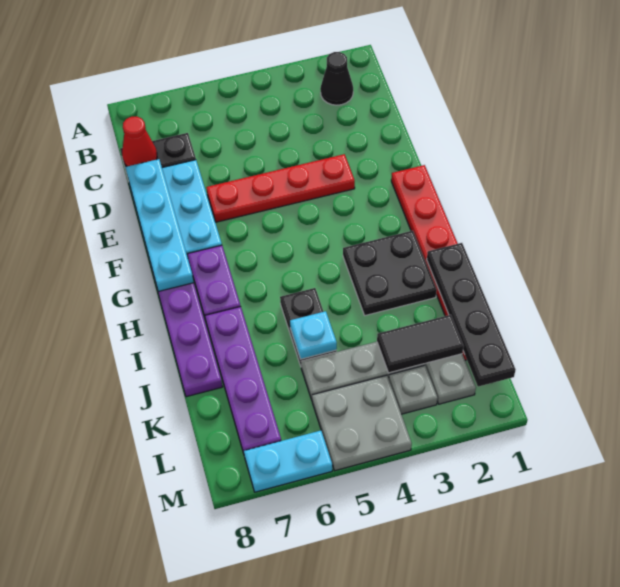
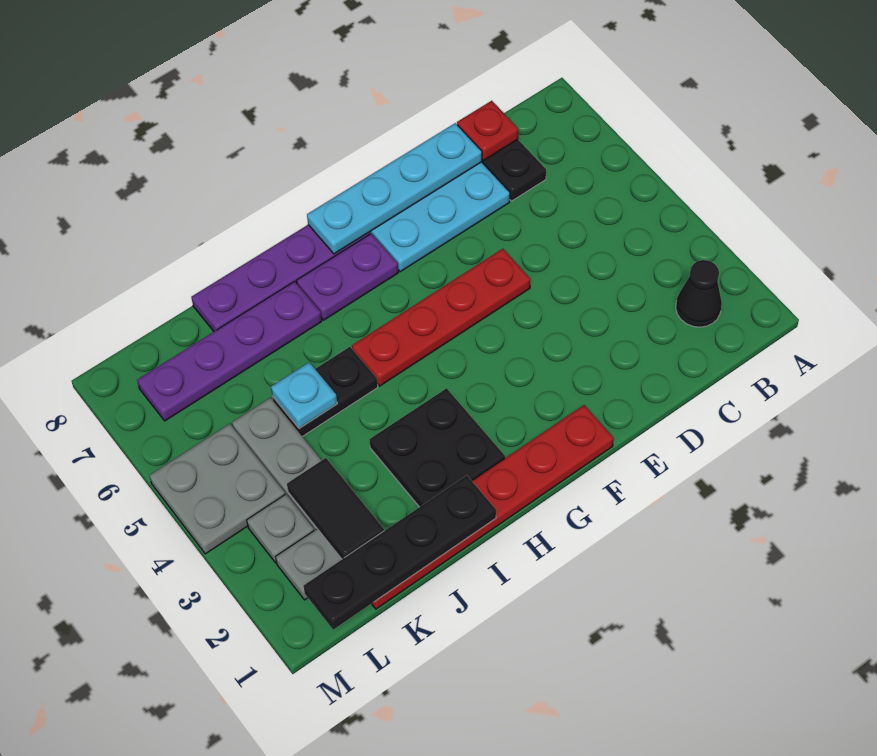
red 1x1 cone [122,116,157,166] -> red 1x1 plate [457,101,518,161]
red 1x4 plate [206,154,355,222] -> red 1x4 plate turned to [352,249,531,386]
cyan 1x2 plate [244,431,332,492] -> none

